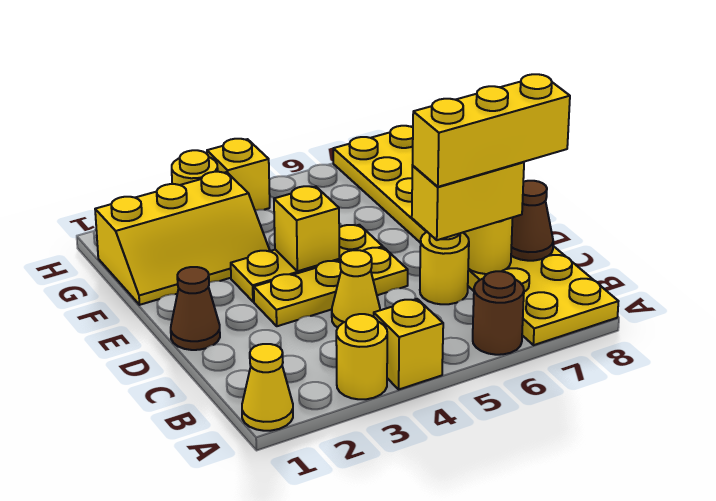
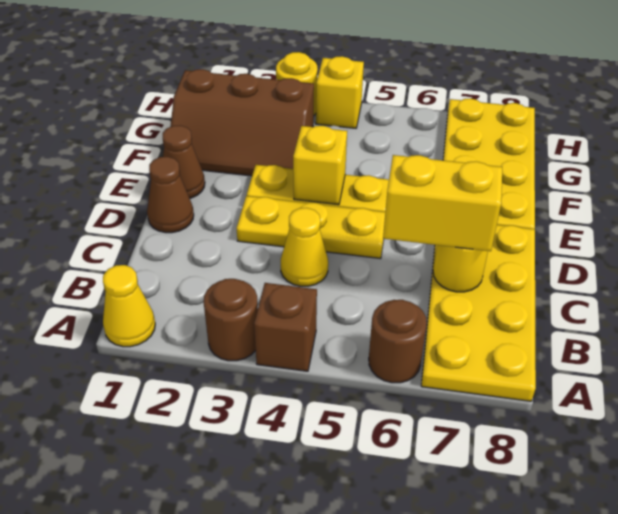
yellow 1x1 round brick [336,314,387,399] -> brown 1x1 round brick [204,279,258,361]
yellow 1x1 brick [374,299,443,389] -> brown 1x1 brick [254,283,317,371]
yellow 1x1 round brick [420,232,469,304] -> none
yellow 1x3 brick [413,74,570,187] -> none
brown 1x1 cone [511,181,553,261] -> brown 1x1 cone moved to [163,125,205,198]
yellow 2x3 slope [95,172,270,305] -> brown 2x3 slope [171,69,314,176]

